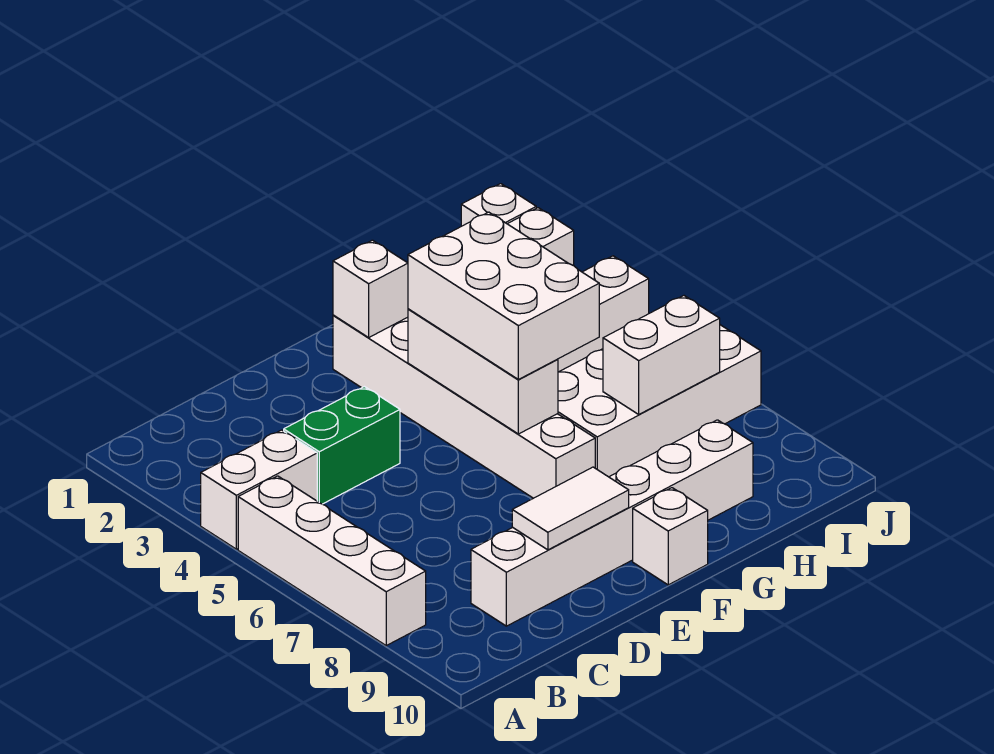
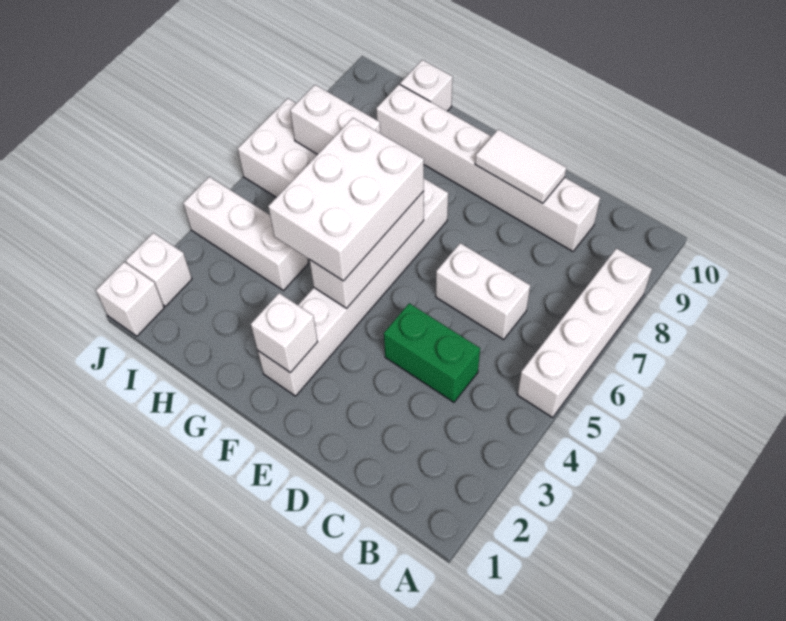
white 1x2 brick [201,430,317,549] -> white 1x2 brick moved to [436,243,530,339]
white 1x1 brick [633,488,708,585] -> white 1x1 brick moved to [400,60,453,111]

